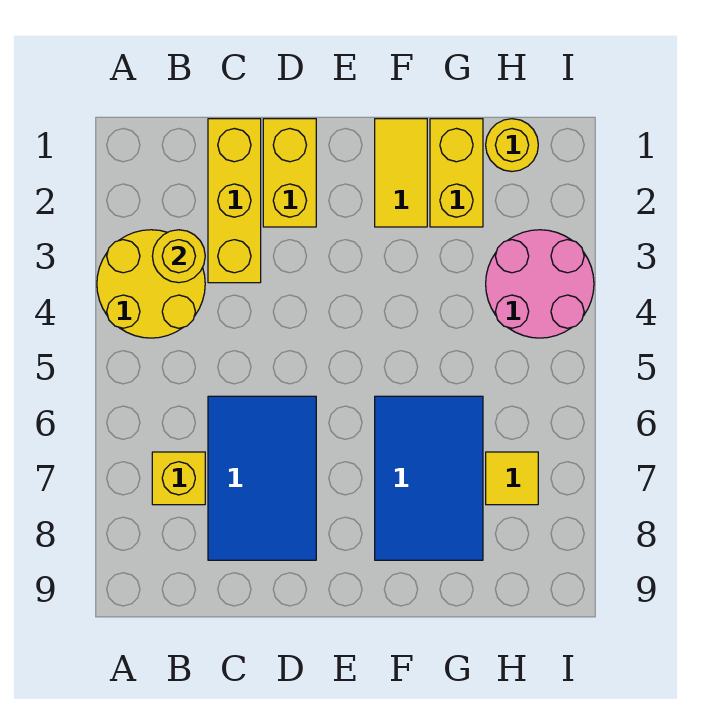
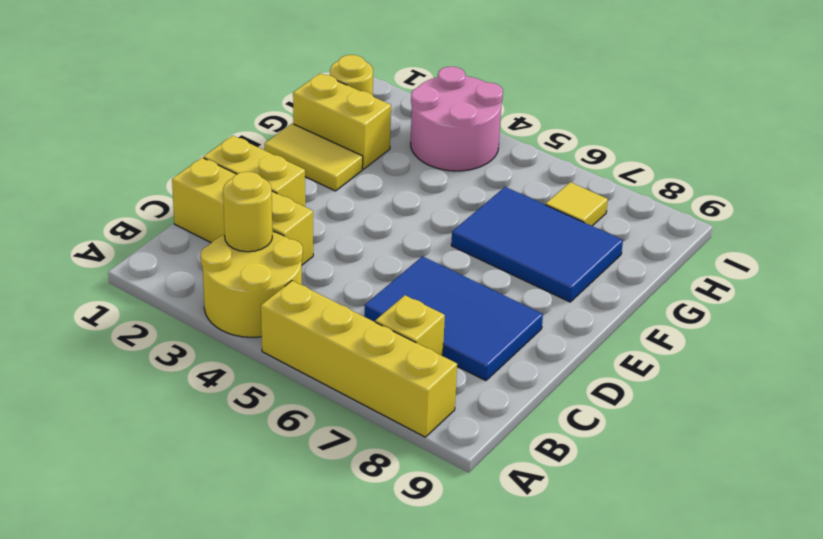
none -> yellow 1x4 brick [261,281,457,437]

